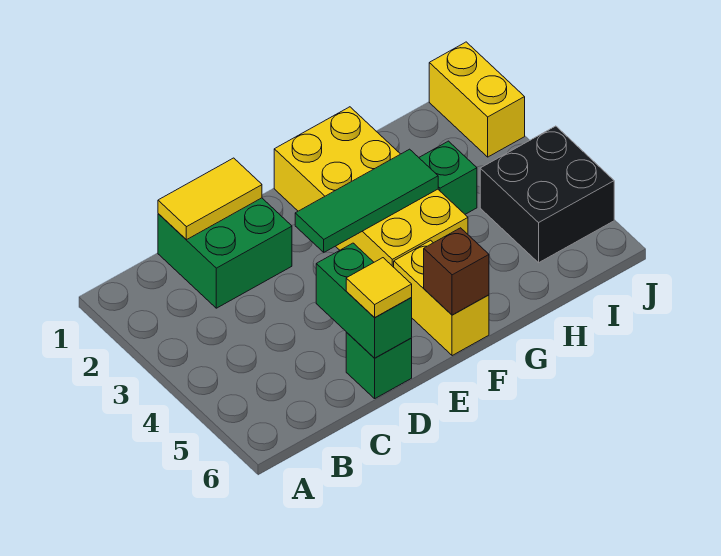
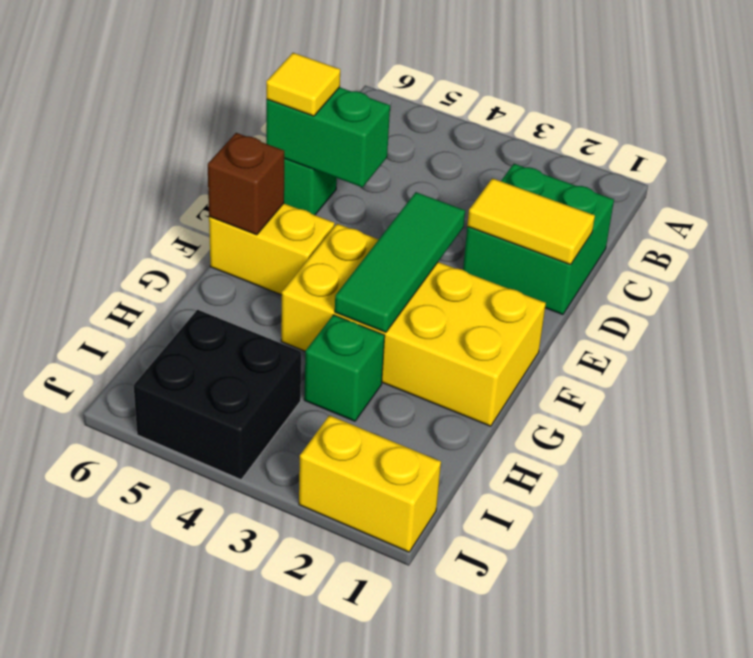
yellow 1x2 tile [158,158,262,240] -> yellow 1x2 tile turned to [467,178,595,265]

